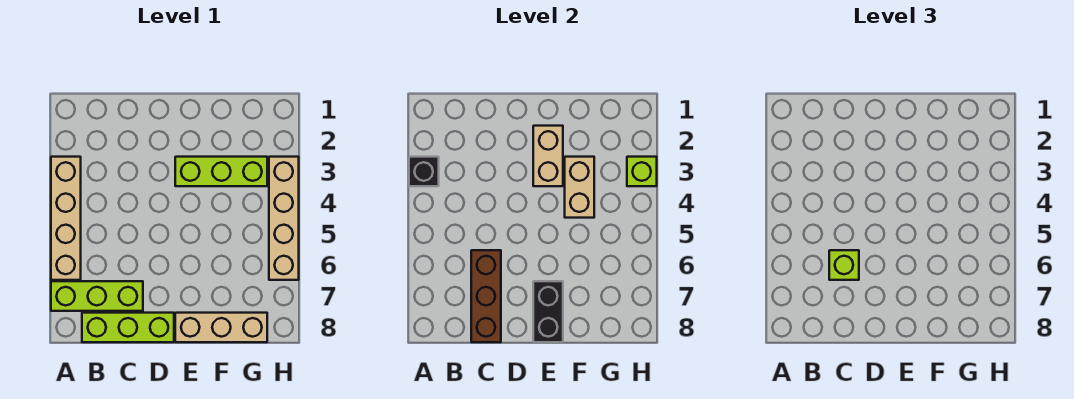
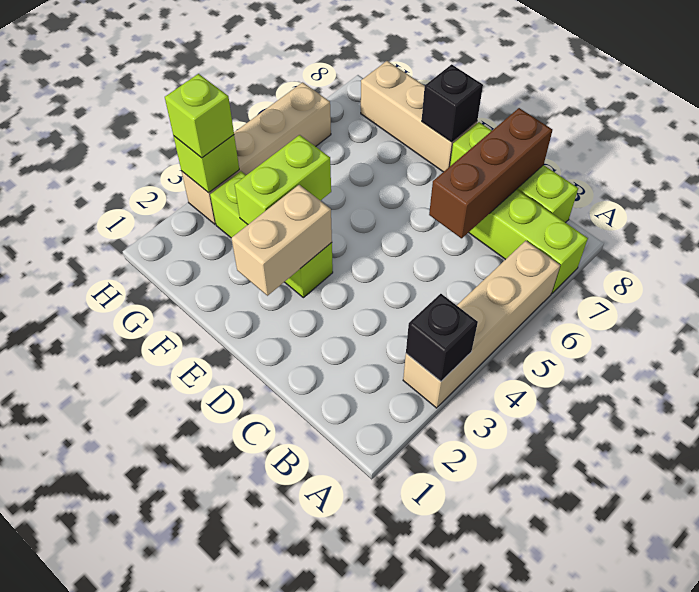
lime 1x1 brick [829,250,859,280] -> lime 1x1 brick moved to [165,74,234,158]
black 1x2 brick [533,281,563,342] -> black 1x1 brick [422,64,483,142]
tan 1x2 brick [565,157,594,218] -> lime 1x2 brick [235,135,331,224]

